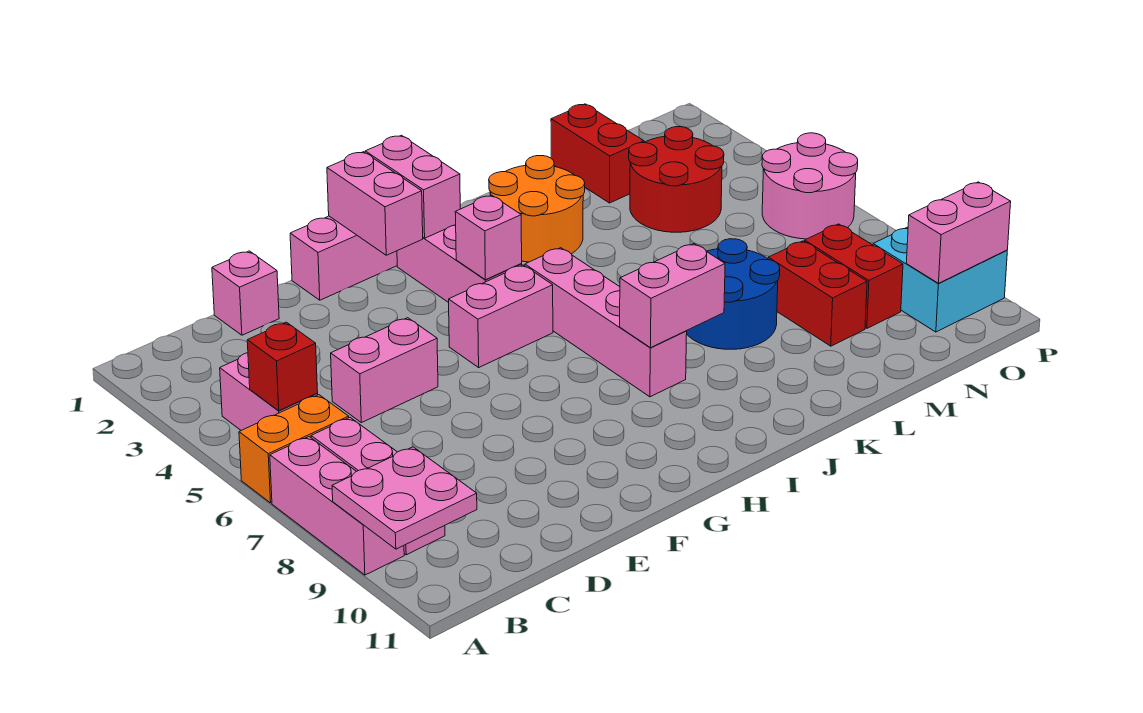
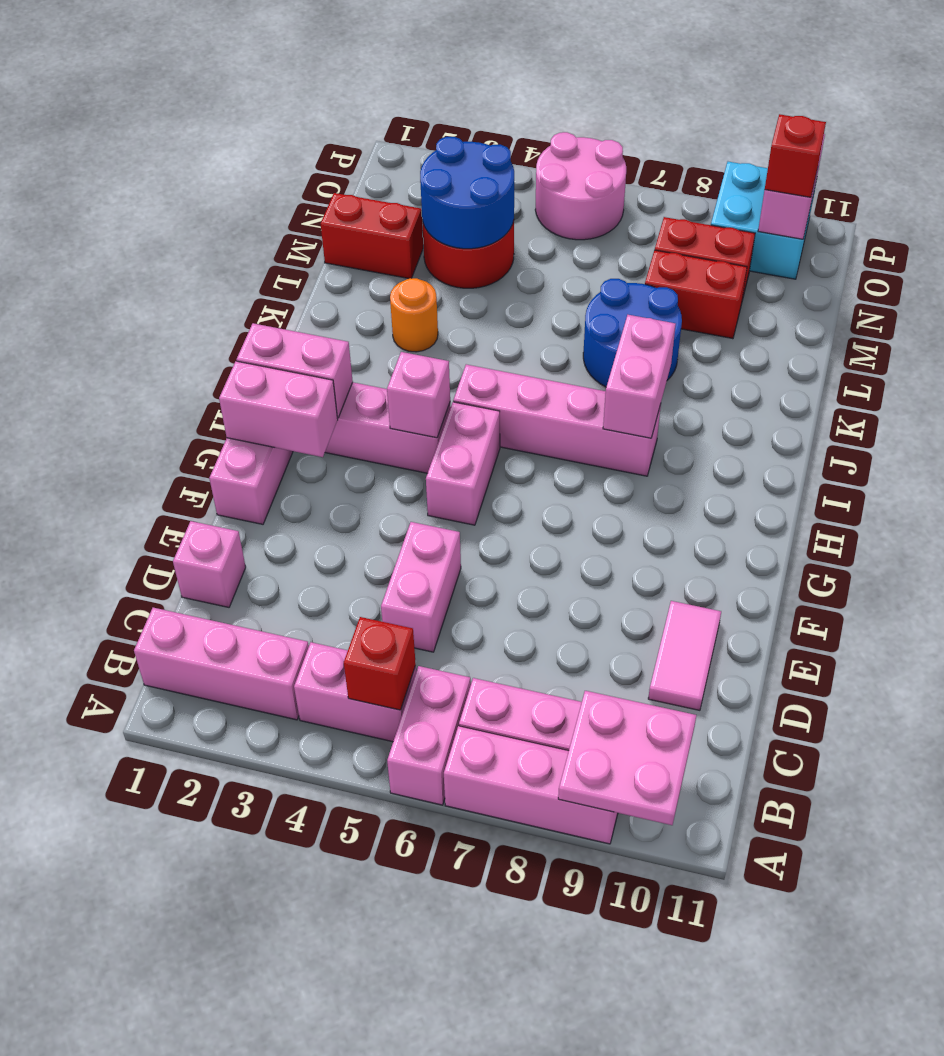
orange 1x2 brick [239,395,349,503] -> pink 1x2 brick [387,666,471,805]
none -> pink 1x3 brick [134,608,309,720]
none -> pink 1x2 tile [648,601,721,710]
orange 2x2 round brick [489,156,585,262] -> orange 1x1 round brick [390,278,438,352]
none -> blue 2x2 round brick [420,137,514,249]
none -> red 1x1 brick [765,114,826,197]

